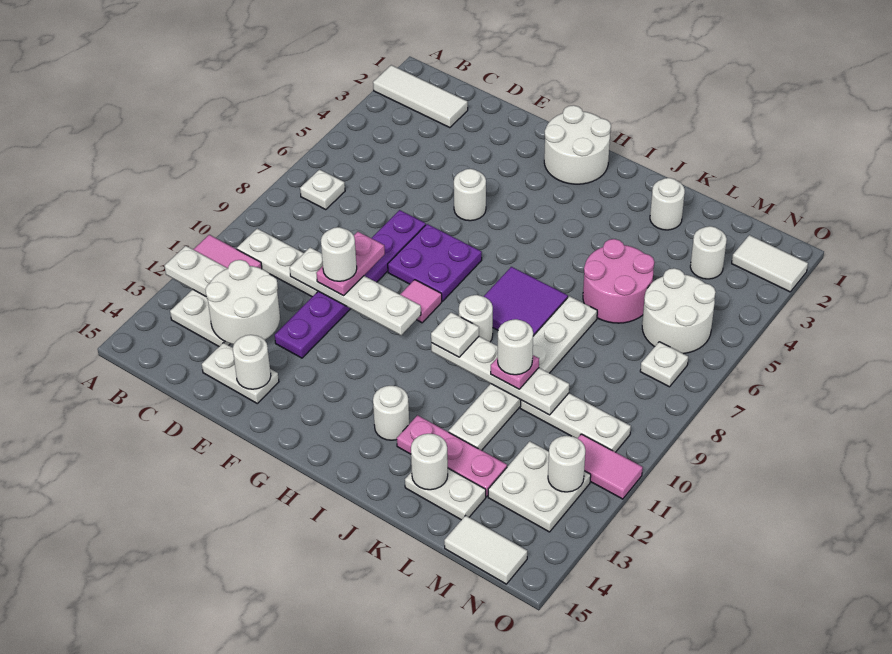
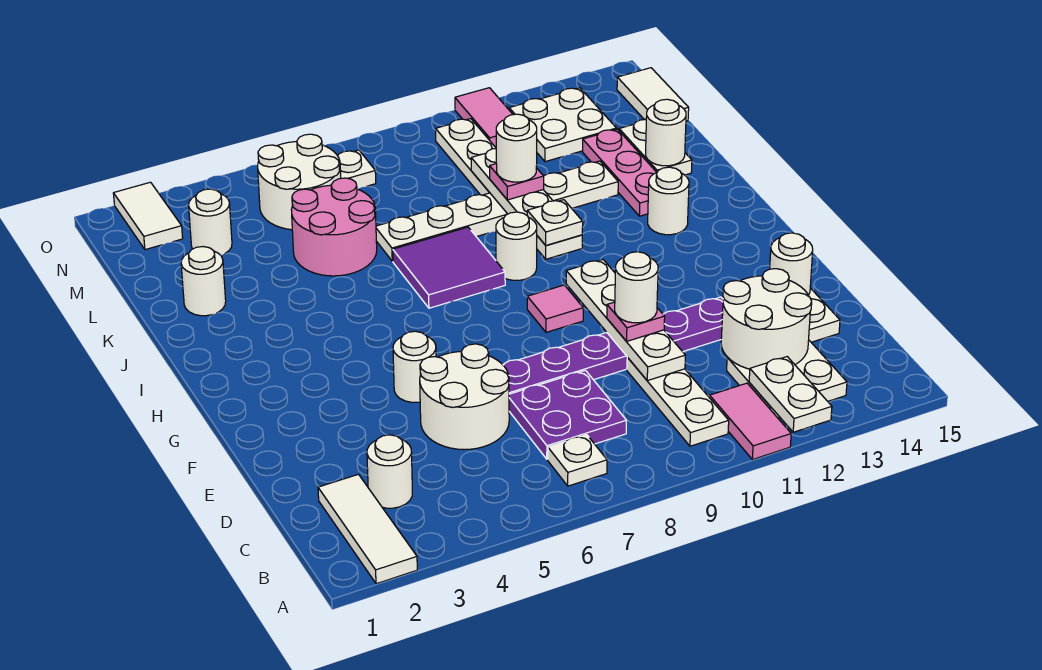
pink 1x2 plate [316,232,385,296] -> pink 1x1 plate [607,302,665,341]
purple 2x2 plate [388,224,482,301] -> purple 2x2 plate moved to [509,370,626,459]
white 2x2 round brick [544,105,611,184] -> white 2x2 round brick moved to [420,344,509,450]
white 1x1 round brick [548,436,585,492] -> white 1x1 round brick moved to [367,435,412,508]

